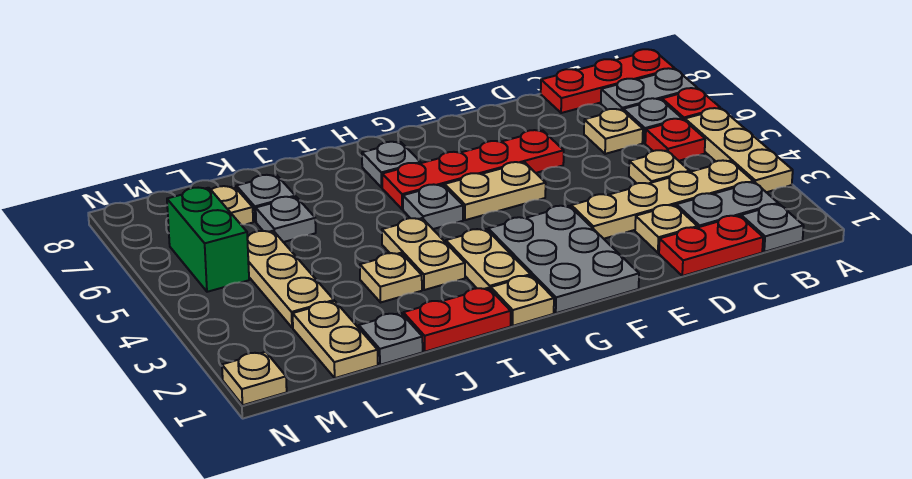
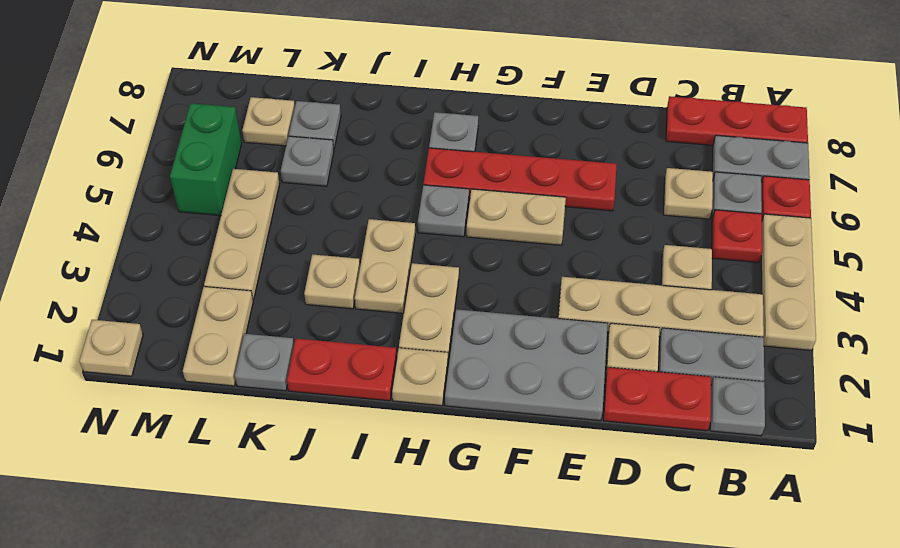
grey 2x3 plate [488,206,639,313] -> grey 2x3 plate turned to [445,309,608,421]

